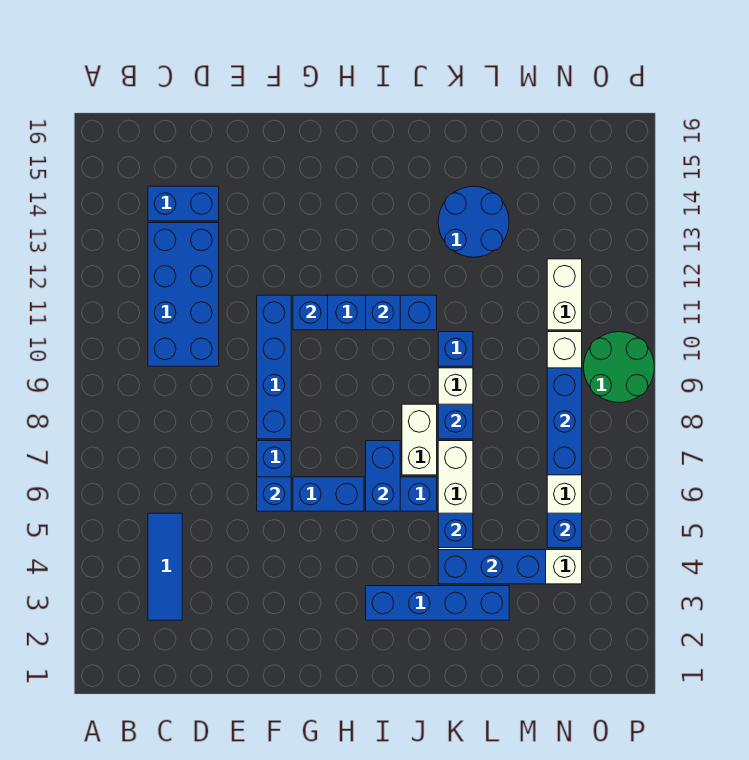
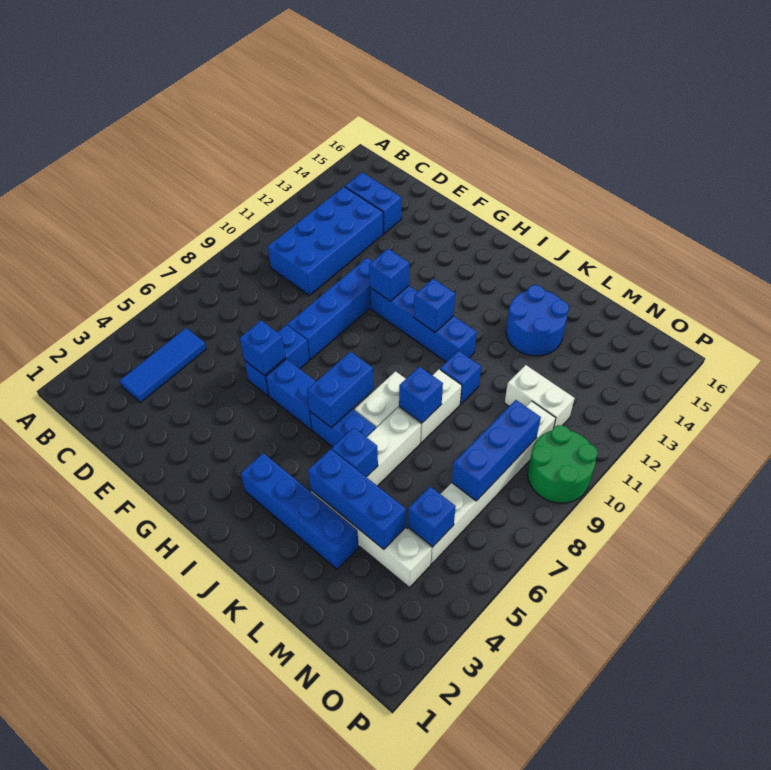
white 1x2 brick [547,259,582,330] -> white 1x2 brick turned to [505,365,575,427]

